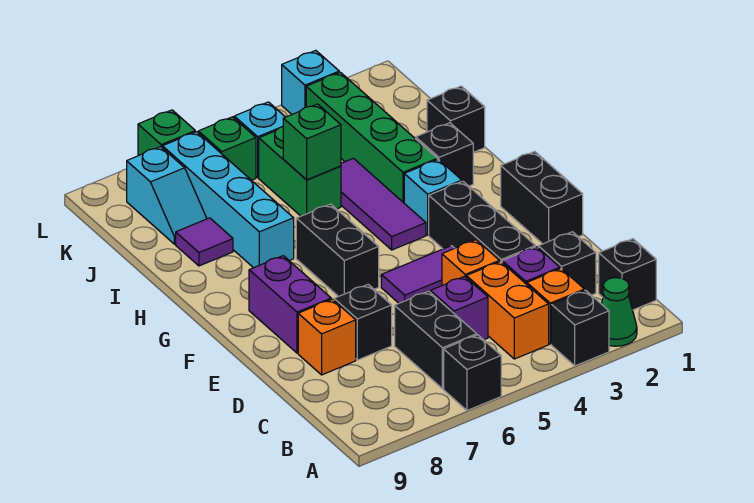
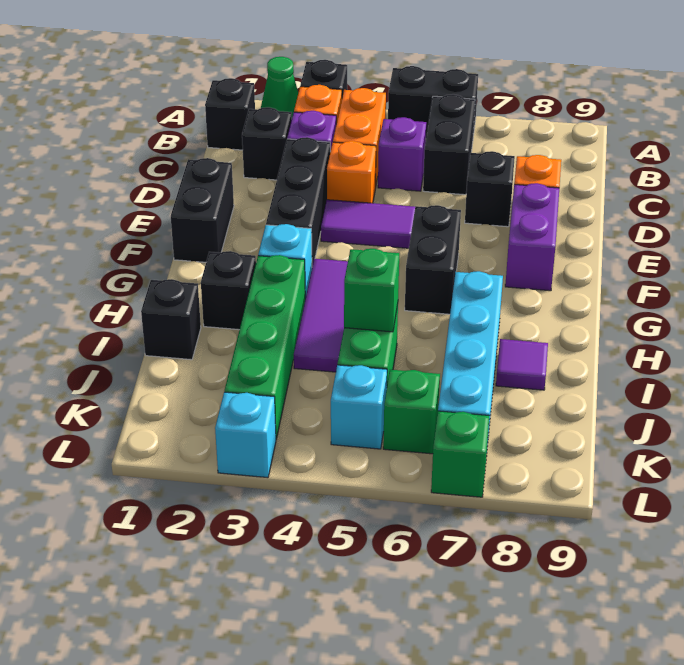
black 1x1 brick [444,335,501,411] -> black 1x2 brick [388,66,478,136]
cyan 1x2 slope [127,147,207,244] -> none

